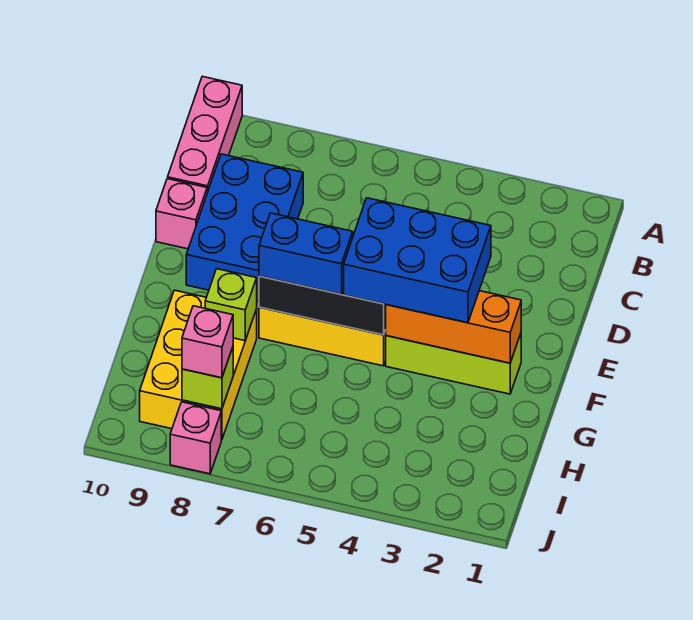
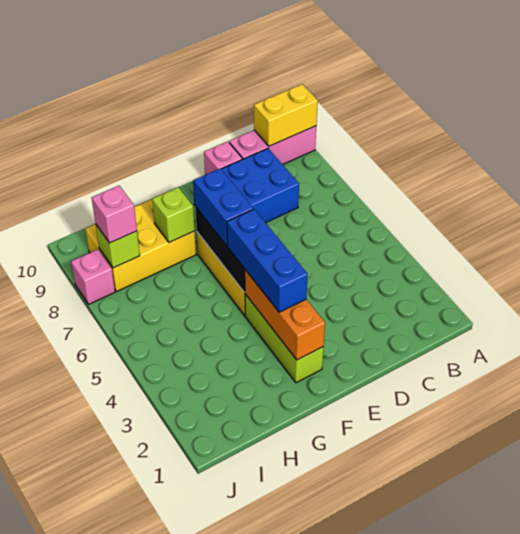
none -> yellow 1x2 brick [254,84,318,146]
blue 2x3 brick [344,198,491,323] -> blue 1x3 brick [227,209,308,312]

